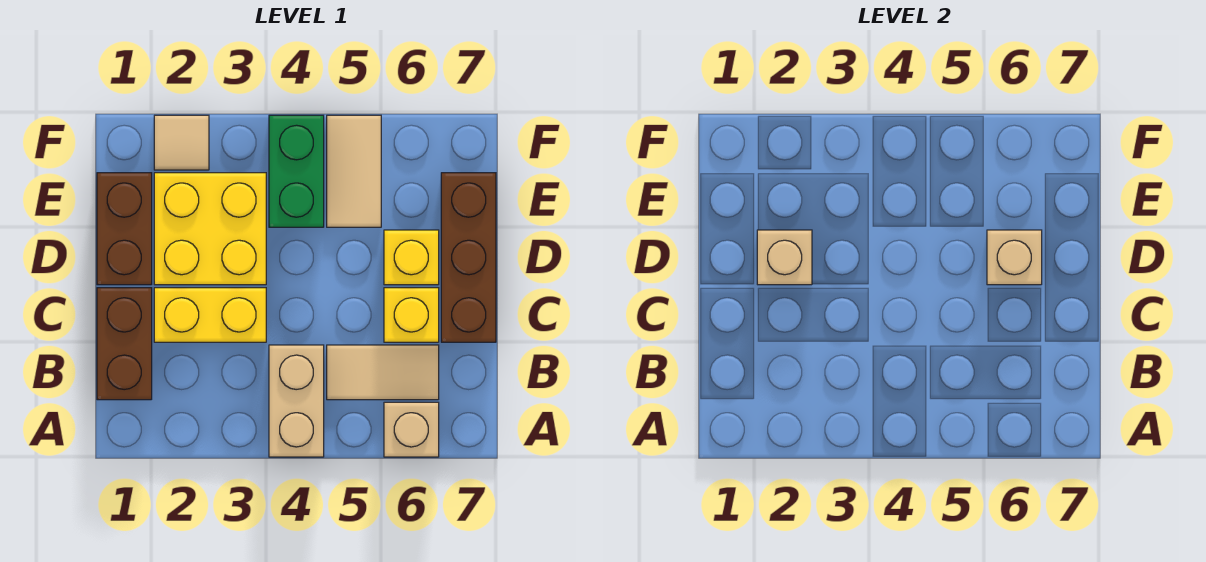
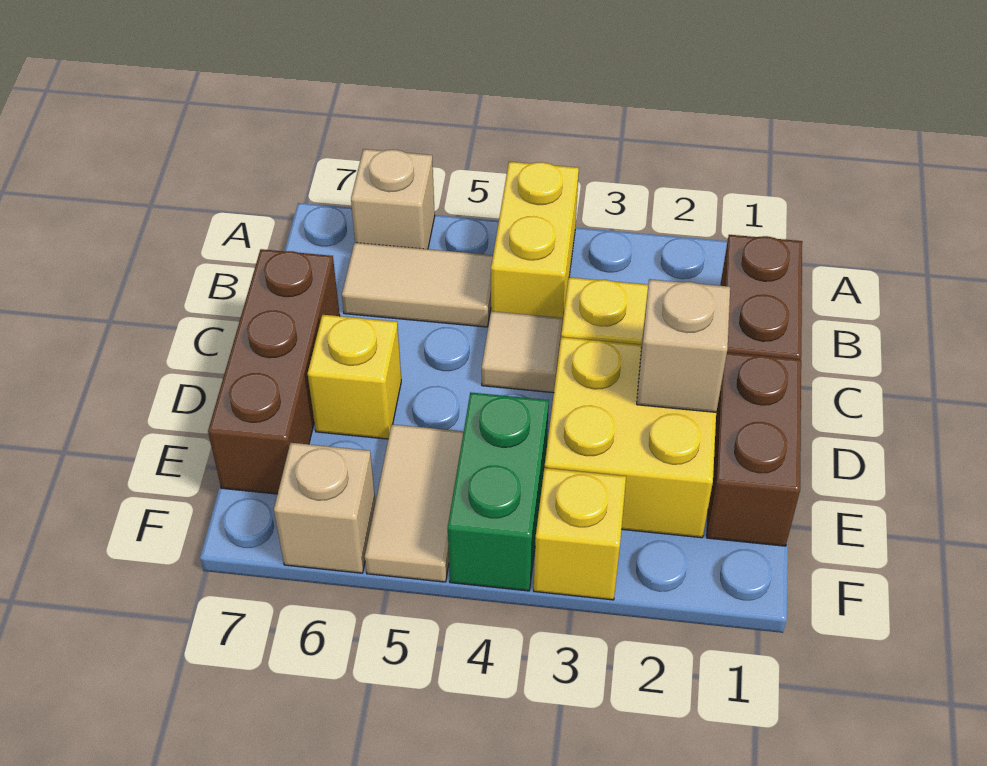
tan 1x2 brick [269,345,324,457] -> yellow 1x2 brick [491,162,579,324]
yellow 1x1 brick [384,288,439,342] -> yellow 1x1 brick moved to [534,468,626,600]
tan 1x1 brick [987,230,1042,285] -> tan 1x1 brick moved to [274,443,375,573]
tan 1x1 tile [154,115,209,170] -> tan 1x1 tile moved to [482,311,563,393]

